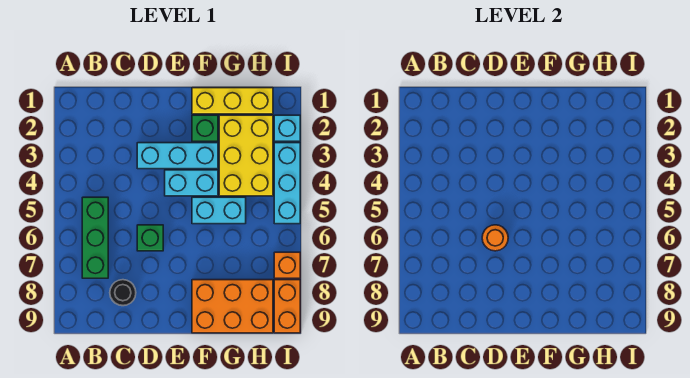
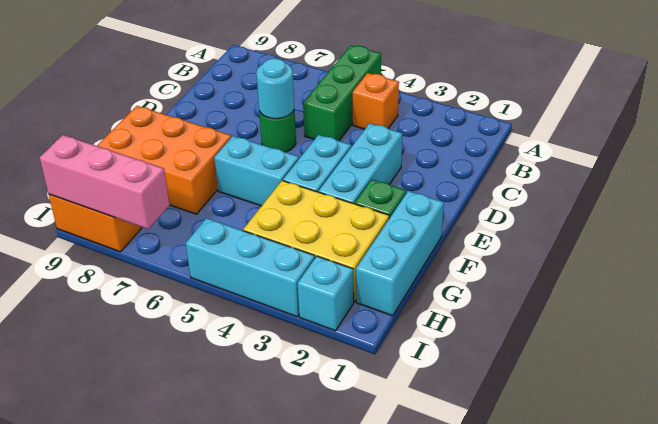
green 1x3 brick [82,197,108,278] -> green 1x3 brick turned to [303,45,381,141]
black 1x1 round brick [110,280,136,306] -> none
green 1x1 brick [137,225,163,251] -> green 1x1 round brick [259,110,296,152]
orange 1x1 round brick [482,225,508,251] -> cyan 1x1 round brick [256,58,294,119]
yellow 1x3 brick [192,88,273,114] -> cyan 1x3 brick [356,191,444,316]
cyan 1x2 brick [192,197,246,224] -> cyan 1x2 brick turned to [214,136,299,206]
orange 2x3 brick [192,280,273,333] -> orange 2x3 brick turned to [97,106,231,214]
orange 1x1 brick [274,252,300,278] -> orange 1x1 brick moved to [353,73,399,129]
none -> pink 1x3 brick [40,135,170,229]

